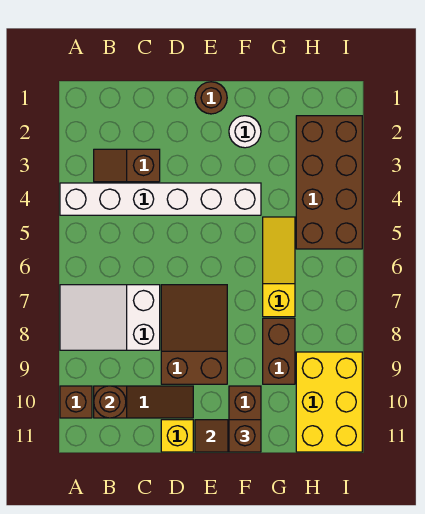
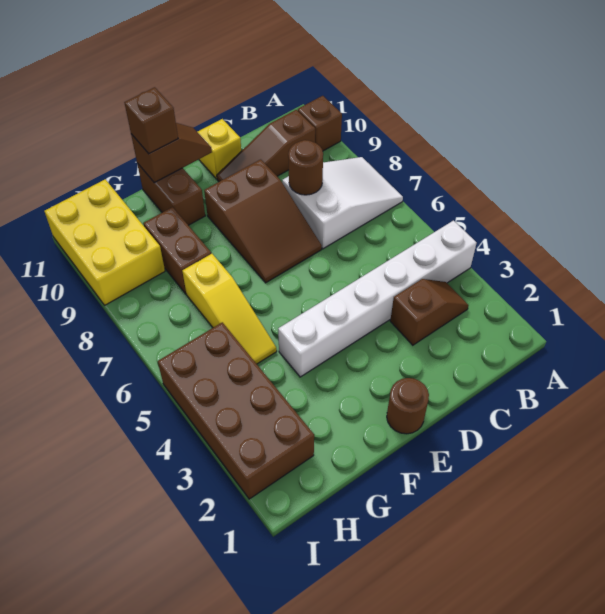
brown 1x1 round brick [94,386,126,418] -> brown 1x1 round brick moved to [288,140,323,195]
white 1x1 round brick [229,116,261,148] -> none

